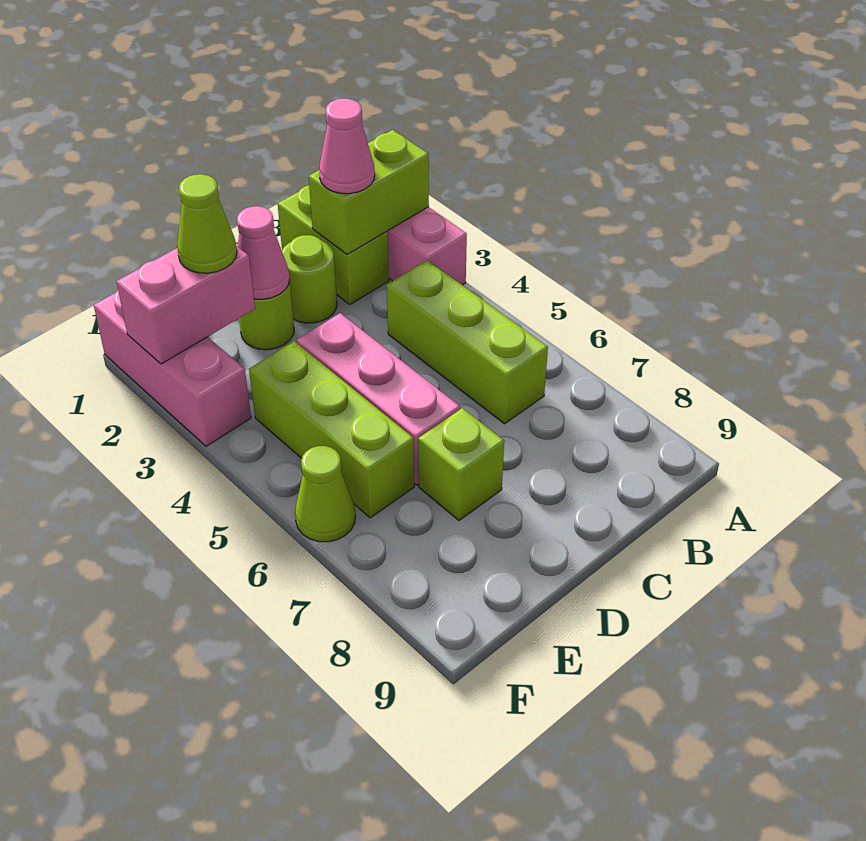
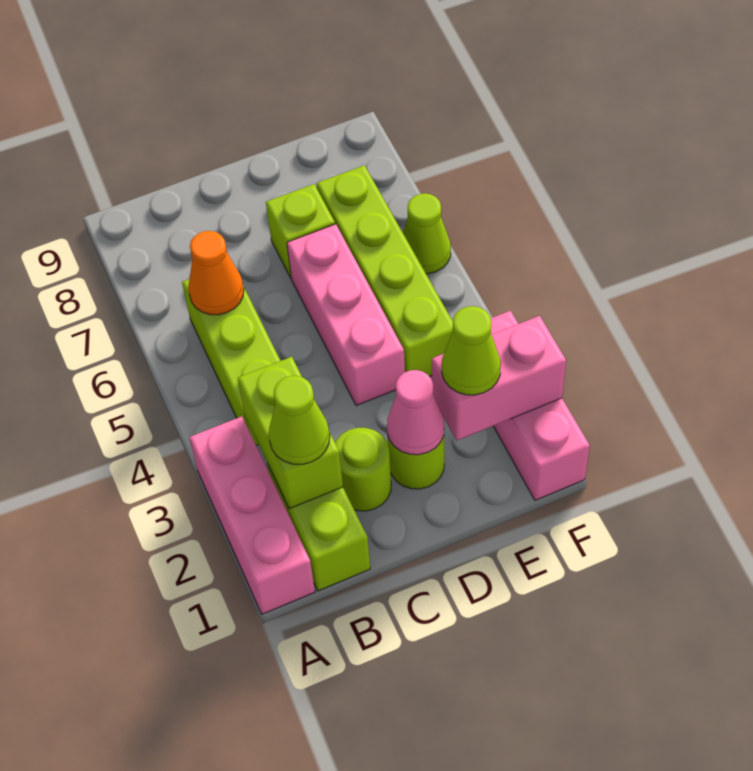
lime 1x2 brick [309,130,429,254] -> lime 1x2 brick turned to [238,357,343,509]
pink 1x1 cone [319,99,375,194] -> lime 1x1 cone [269,376,330,464]
none -> orange 1x1 cone [188,231,244,315]
lime 1x3 brick [249,341,414,518] -> lime 1x4 brick [317,165,453,377]

